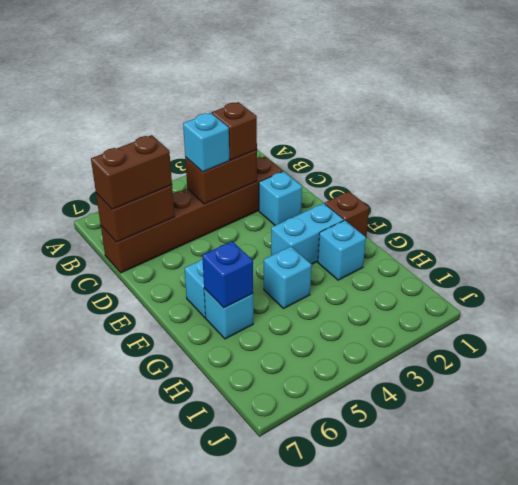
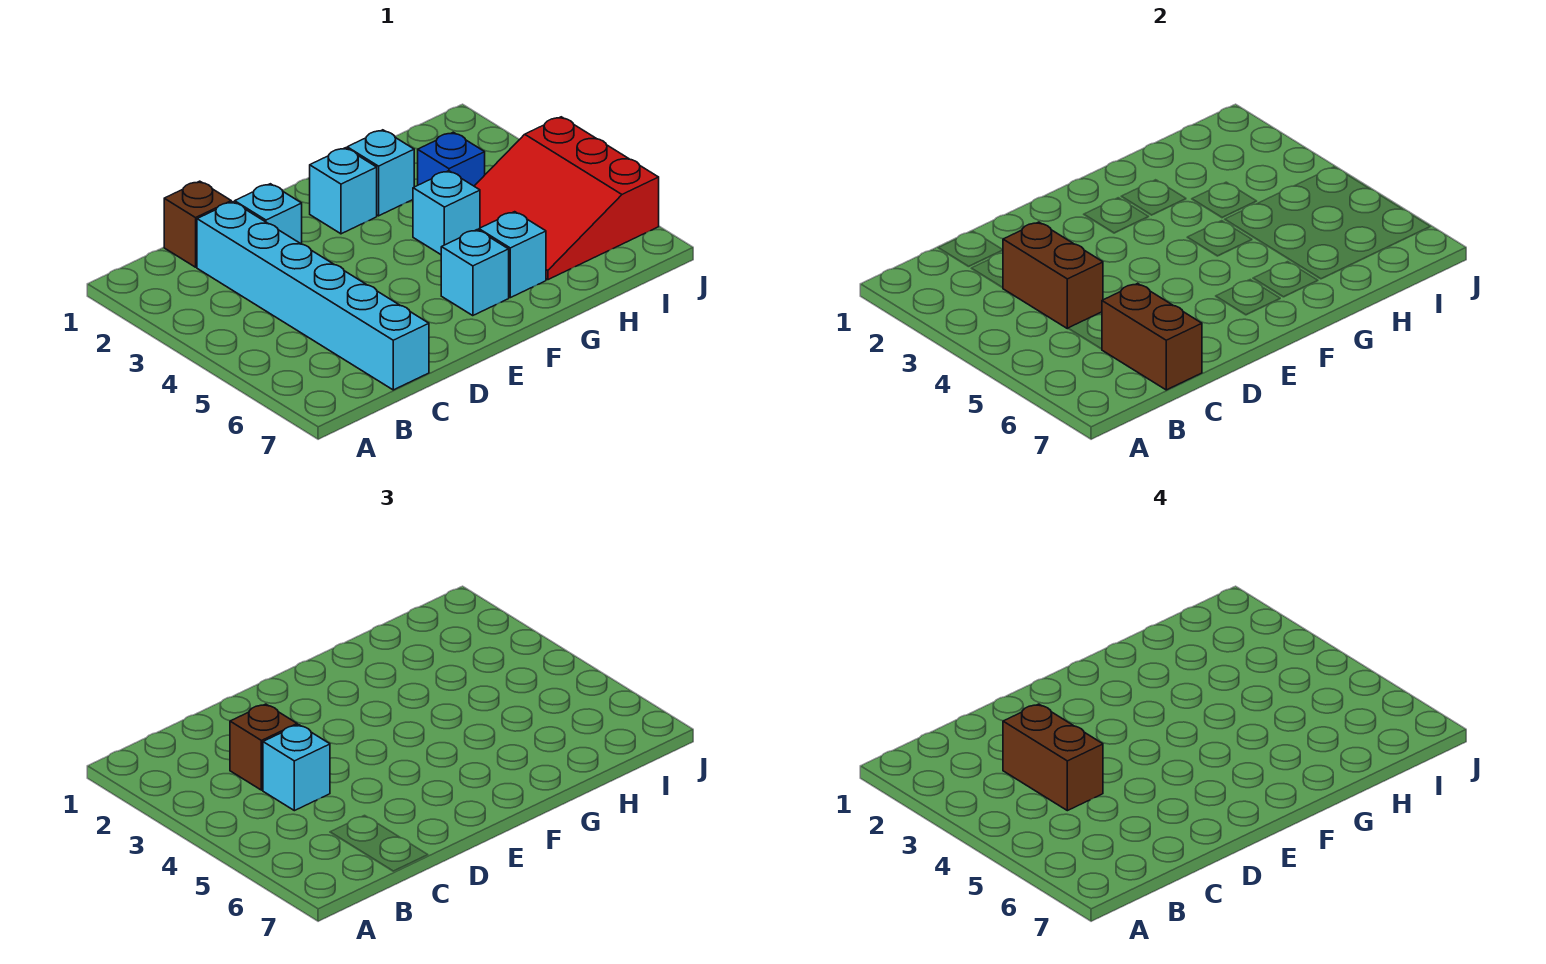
brown 1x6 brick [101,156,283,273] -> cyan 1x6 brick [197,202,429,390]
brown 1x2 brick [91,135,172,210] -> brown 1x2 brick moved to [1003,704,1103,811]
brown 1x1 brick [325,191,369,237] -> brown 1x1 brick moved to [164,181,231,267]
cyan 1x2 brick [271,203,344,264] -> cyan 1x1 brick [310,148,377,234]
blue 1x1 brick [202,241,253,308] -> blue 1x1 brick moved to [418,132,485,186]
none -> red 3x3 slope [474,117,659,280]

